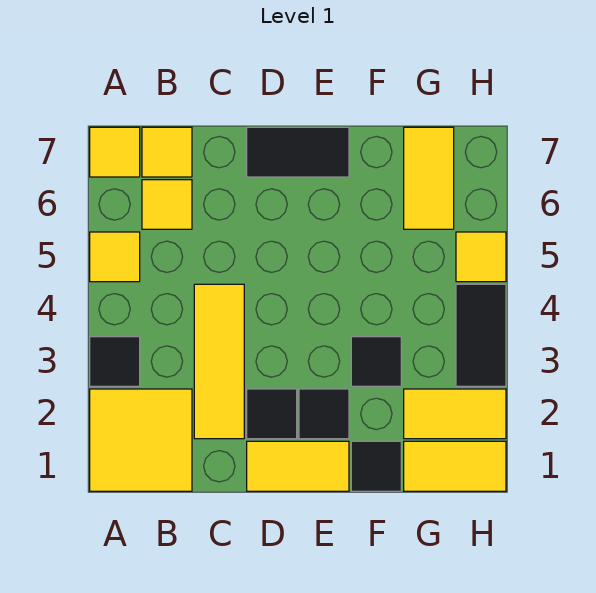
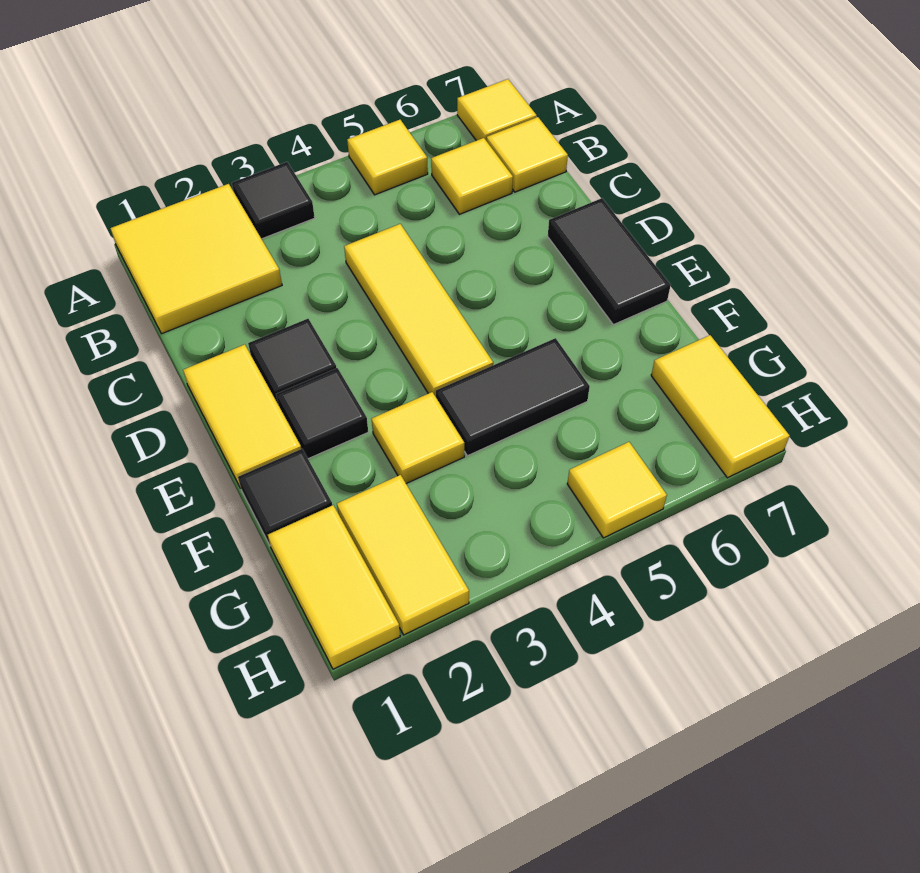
yellow 1x3 tile [194,284,244,439] -> yellow 1x3 tile turned to [344,224,493,396]
black 1x1 tile [351,337,401,386] -> yellow 1x1 tile [372,392,464,484]
yellow 1x2 tile [404,127,454,229] -> yellow 1x2 tile turned to [651,335,790,478]
black 1x2 tile [456,284,506,386] -> black 1x2 tile moved to [436,338,590,456]

